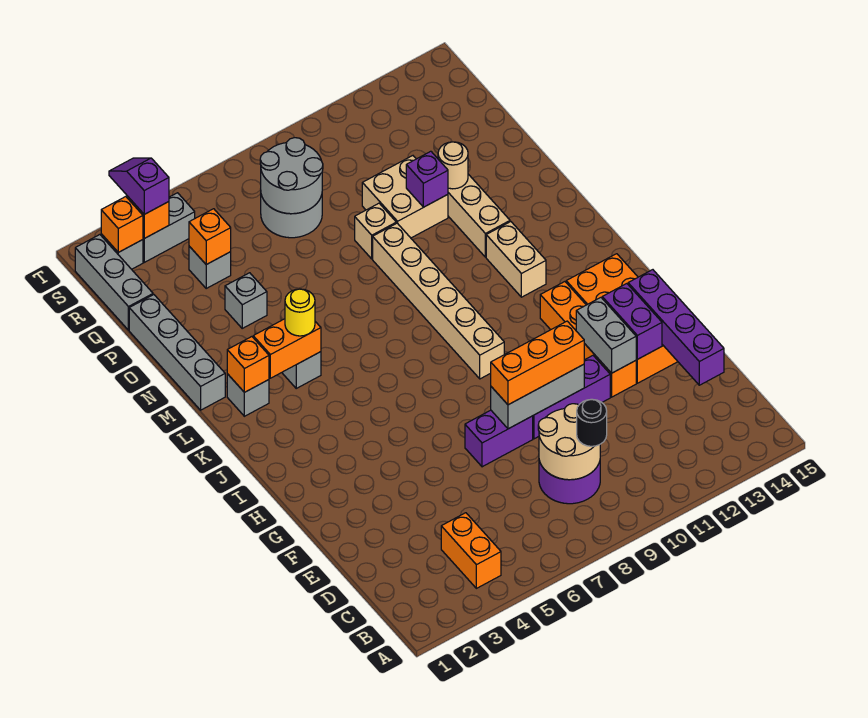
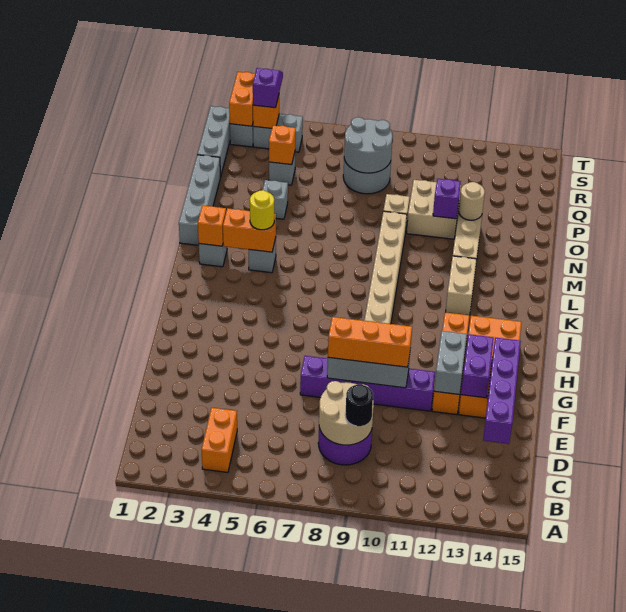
orange 1x1 brick [101,197,143,252] -> orange 1x2 brick [229,72,255,126]

